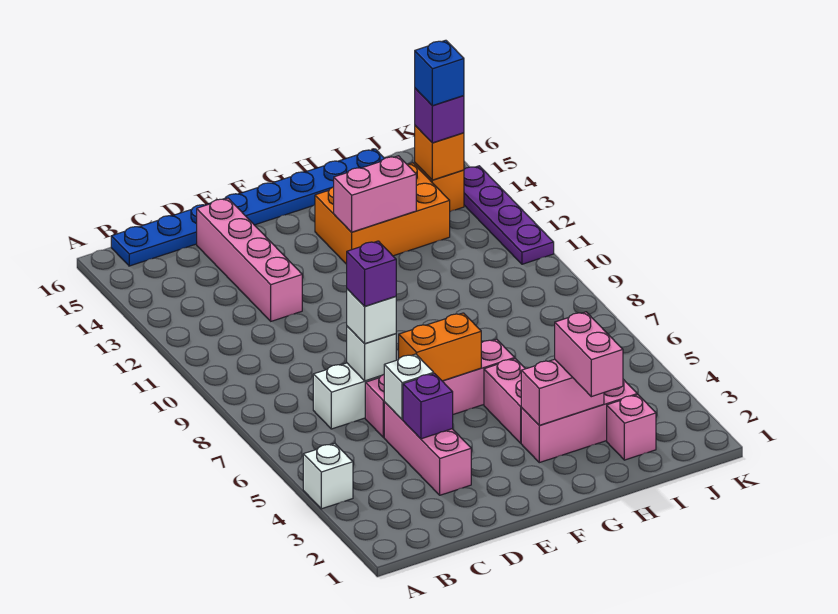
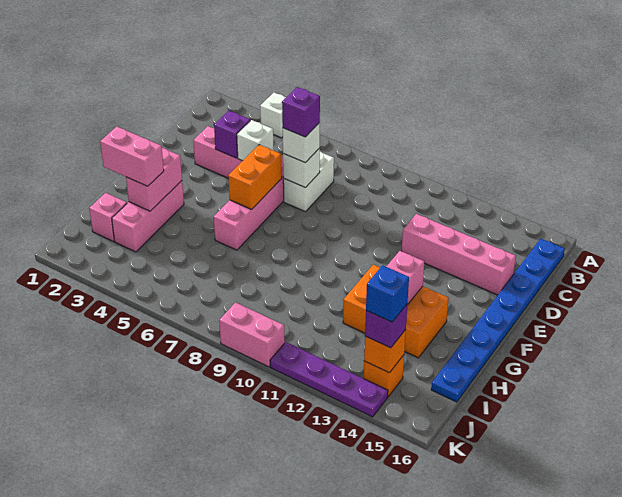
pink 1x2 brick [484,359,525,443] -> pink 1x2 brick moved to [219,302,285,367]
orange 2x3 brick [315,163,450,264] -> orange 2x3 brick turned to [343,265,449,358]

